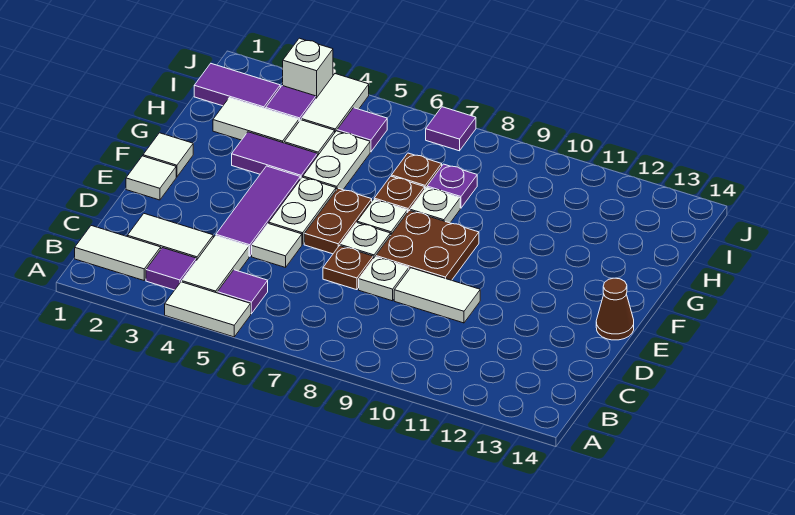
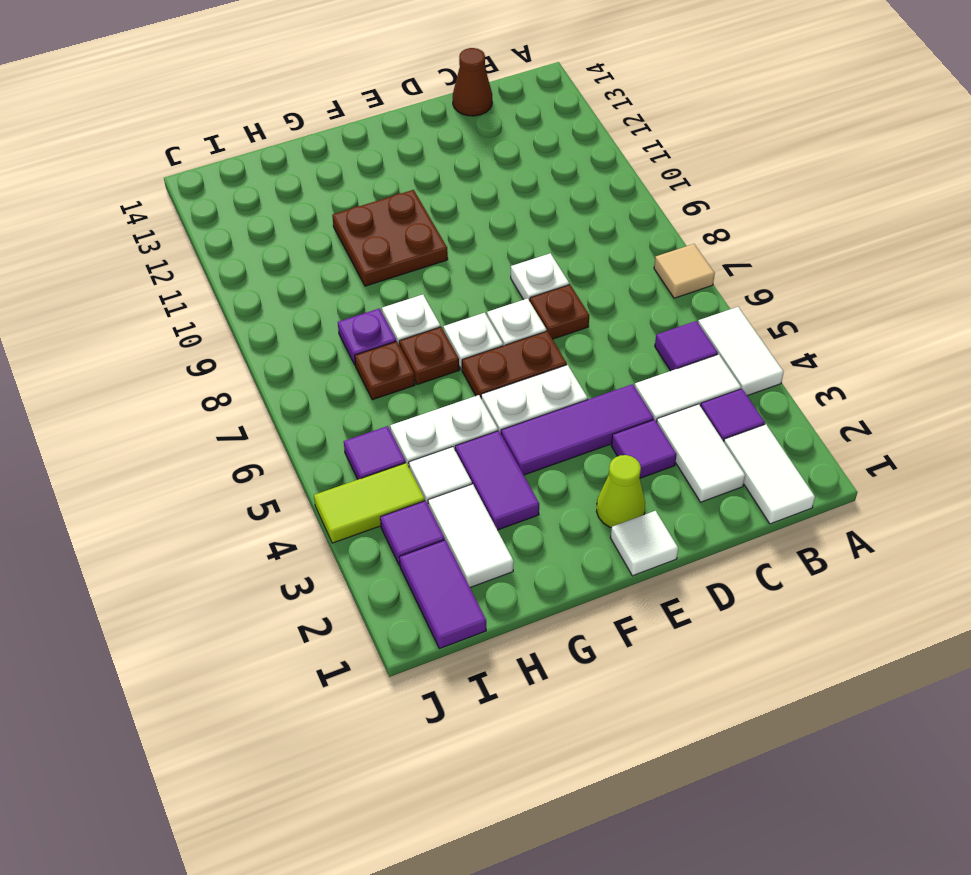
none -> tan 1x1 tile [654,244,715,298]
white 1x1 tile [252,223,302,268] -> none
white 1x2 tile [394,268,480,323] -> none
none -> lime 1x1 cone [597,455,645,528]
brown 2x2 plate [376,210,479,280] -> brown 2x2 plate moved to [332,190,448,286]
brown 1x1 cone [596,278,634,340] -> brown 1x1 cone moved to [453,48,492,116]
white 1x1 tile [143,133,193,177] -> none
white 1x2 tile [301,74,369,132] -> lime 1x2 tile [314,463,425,543]
white 1x1 brick [283,38,333,98] -> none
purple 1x1 tile [426,107,476,151] -> purple 1x1 tile moved to [611,420,677,478]

